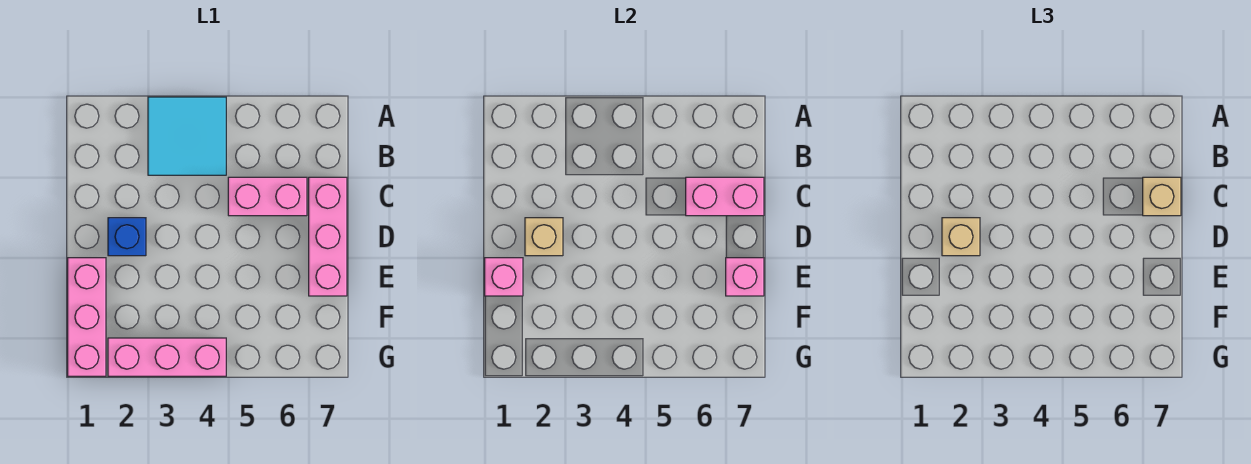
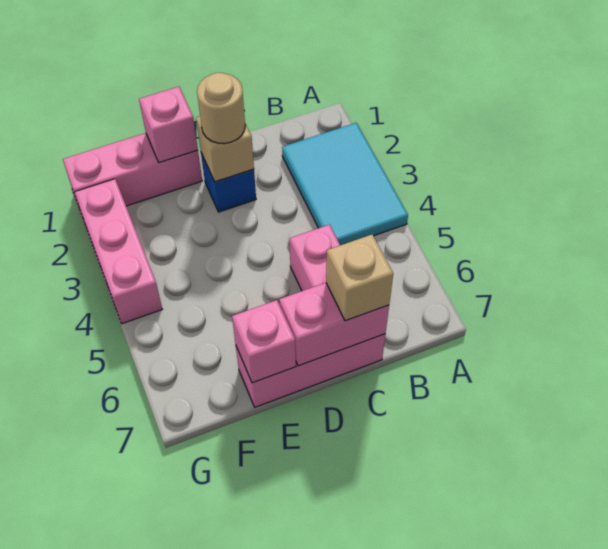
cyan 2x2 tile [148,97,226,175] -> cyan 2x3 tile [282,123,408,245]
pink 1x2 brick [686,177,764,216] -> pink 1x2 brick turned to [279,283,389,366]
tan 1x1 brick [942,218,980,256] -> tan 1x1 round brick [197,73,245,144]

